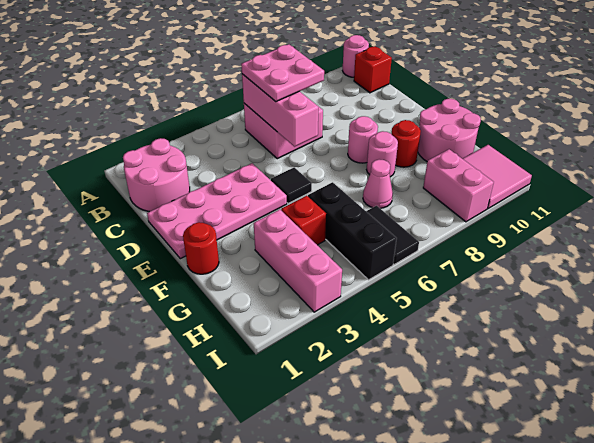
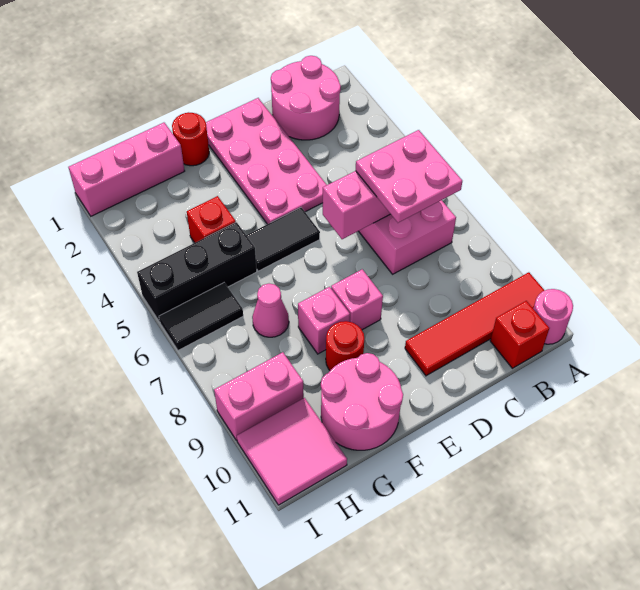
none -> red 1x4 tile [405,272,545,376]
black 1x1 tile [271,167,312,203] -> black 1x2 tile [246,208,320,271]
pink 1x1 round brick [348,116,378,163] -> pink 1x1 brick [331,269,383,330]
pink 1x1 round brick [367,131,398,177] -> pink 1x1 brick [298,287,350,354]
pink 1x3 brick [254,209,342,312] -> pink 1x3 brick moved to [69,123,185,216]

